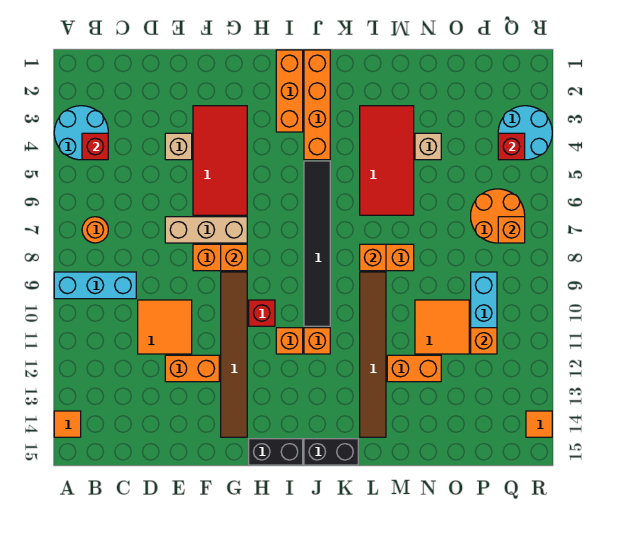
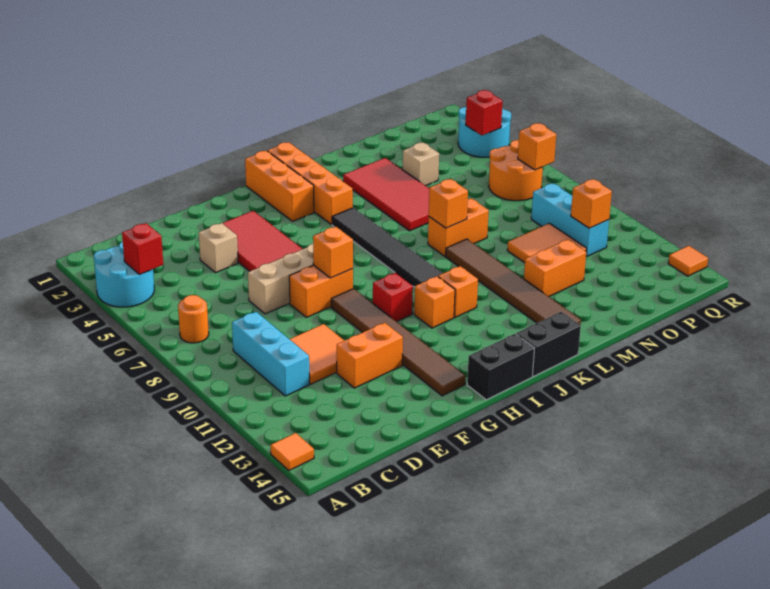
cyan 1x3 brick [54,272,136,299] -> cyan 1x3 brick turned to [232,312,310,396]

